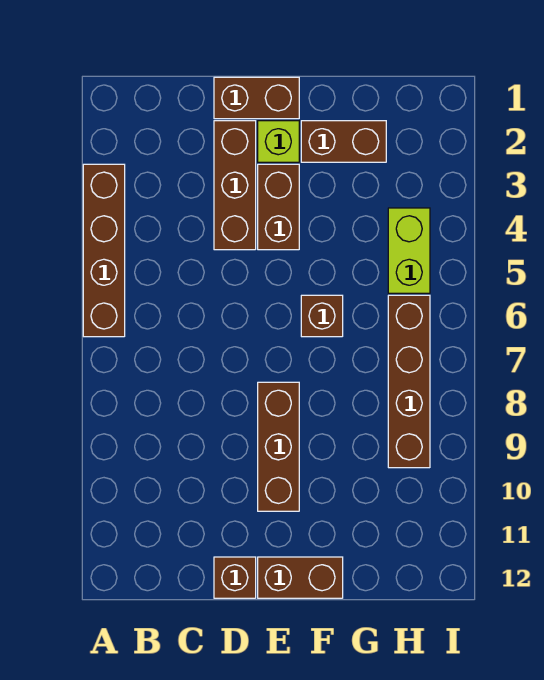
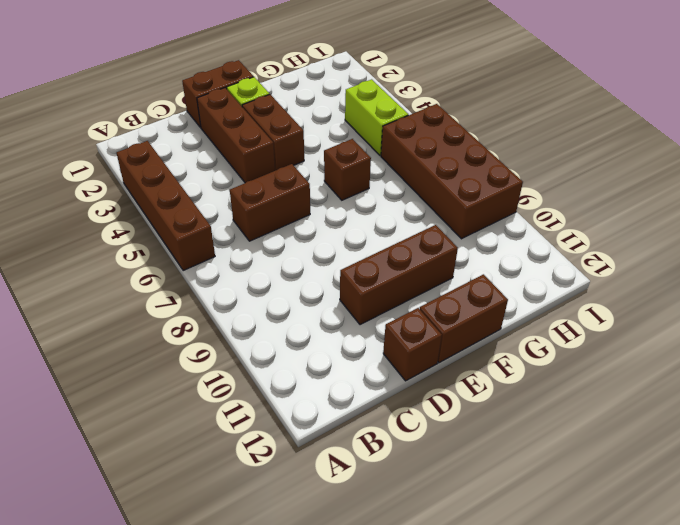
brown 1x3 brick [258,382,299,511] -> brown 1x3 brick turned to [340,225,458,325]
brown 1x2 brick [301,121,386,162] -> brown 1x2 brick moved to [230,164,310,241]
brown 1x4 brick [388,295,430,468] -> brown 2x4 brick [381,104,523,239]

